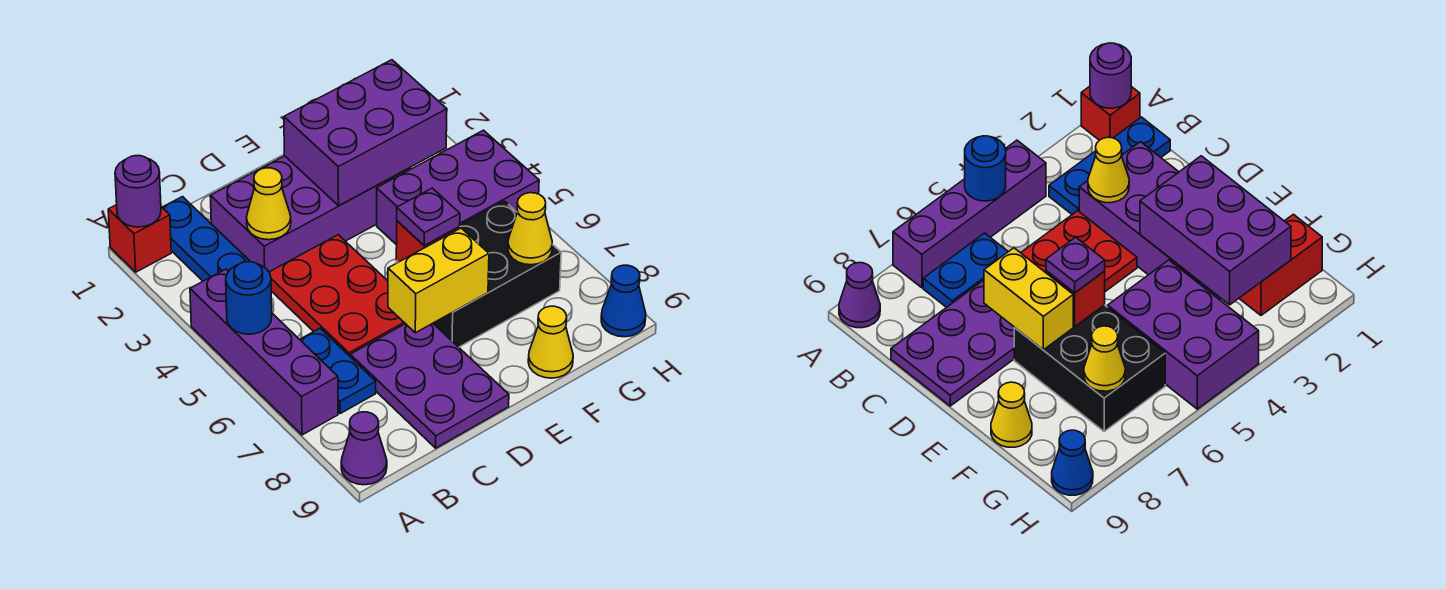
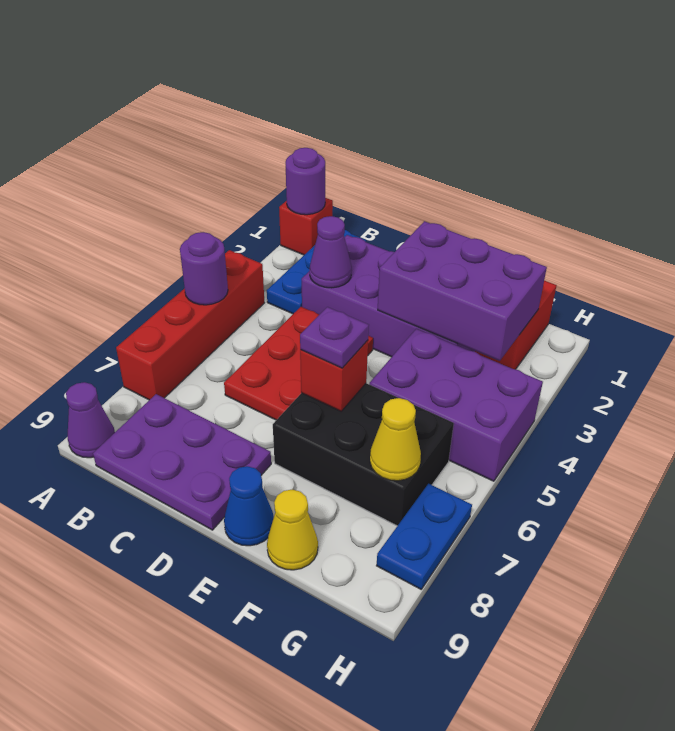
purple 1x4 brick [190,269,338,435] -> red 1x4 brick [116,250,264,400]
blue 1x1 round brick [226,262,272,334] -> purple 1x1 round brick [180,232,228,305]
blue 1x2 plate [300,328,376,414] -> blue 1x2 plate moved to [377,484,472,589]
yellow 1x1 cone [247,168,291,240] -> purple 1x1 cone [310,216,352,288]
purple 2x3 plate [350,323,509,448] -> purple 2x3 plate turned to [93,394,271,530]
yellow 1x2 brick [388,228,489,333] -> none
blue 1x1 cone [601,265,646,337] -> blue 1x1 cone moved to [224,466,274,546]

